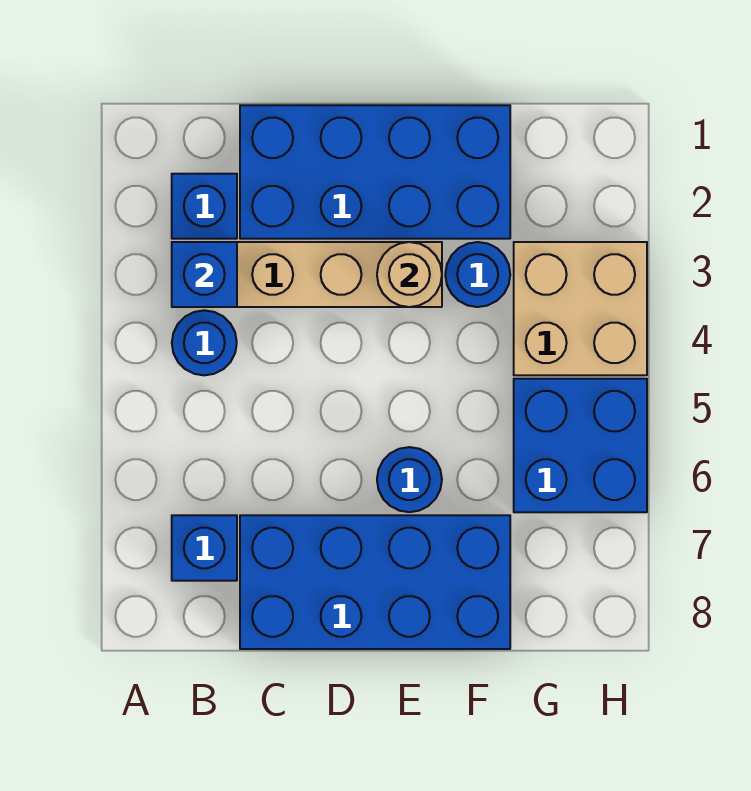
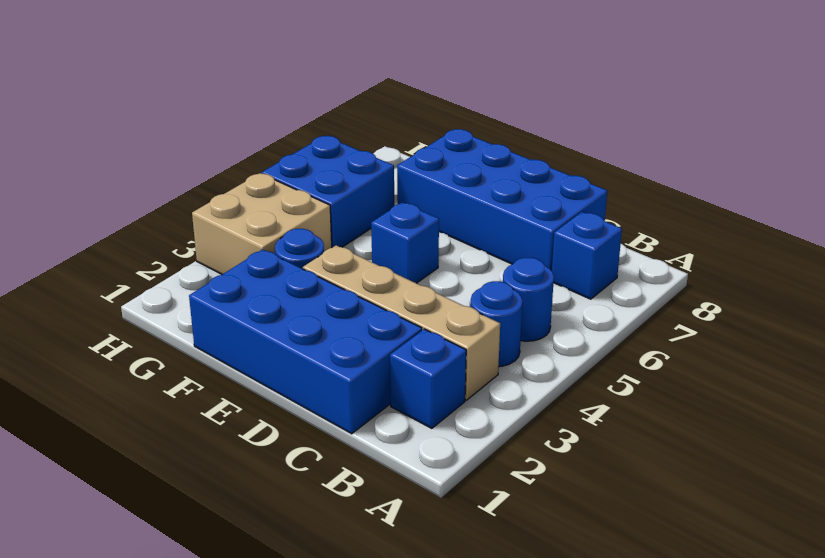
blue 1x1 brick [172,242,237,307] -> blue 1x1 brick moved to [371,202,439,283]
tan 1x1 round brick [377,242,442,307] -> none
blue 1x1 round brick [377,447,442,512] -> blue 1x1 round brick moved to [503,258,554,341]

